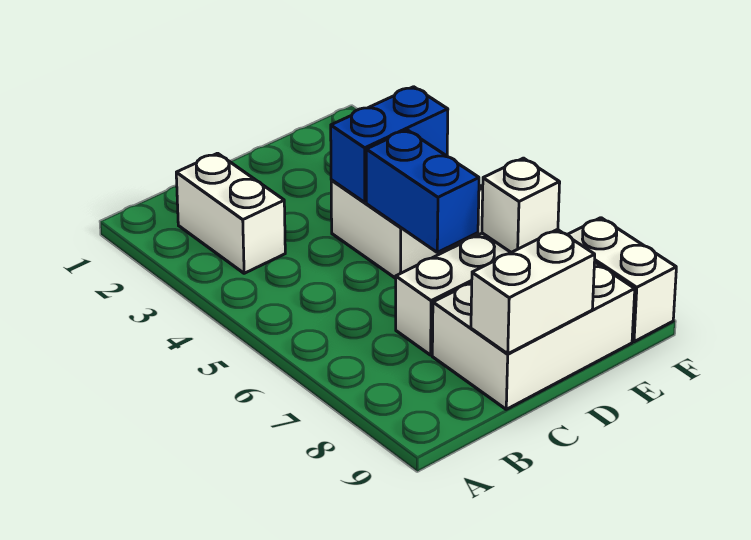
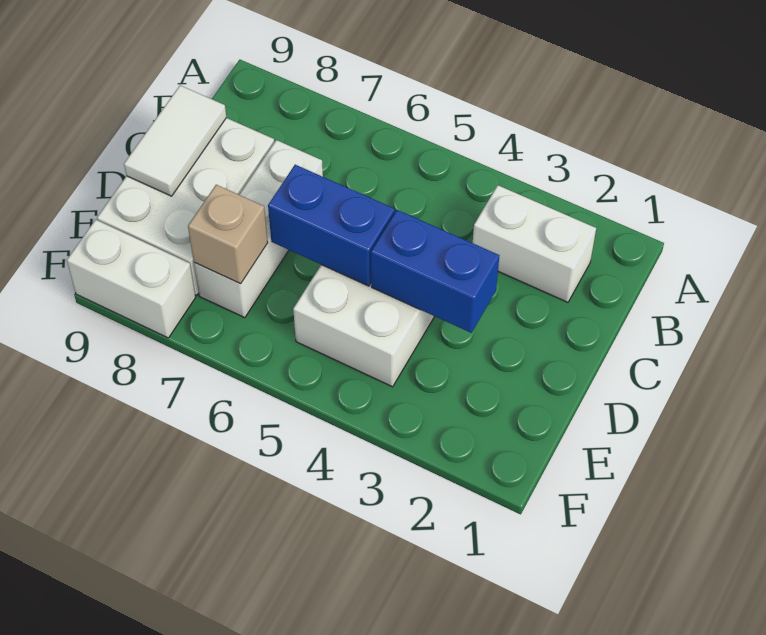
white 1x2 brick [471,230,595,354] -> white 1x2 tile [124,85,226,196]
blue 1x2 brick [331,87,448,202] -> blue 1x2 brick turned to [371,210,499,333]
white 1x1 brick [482,158,560,252] -> tan 1x1 brick [188,185,268,284]

